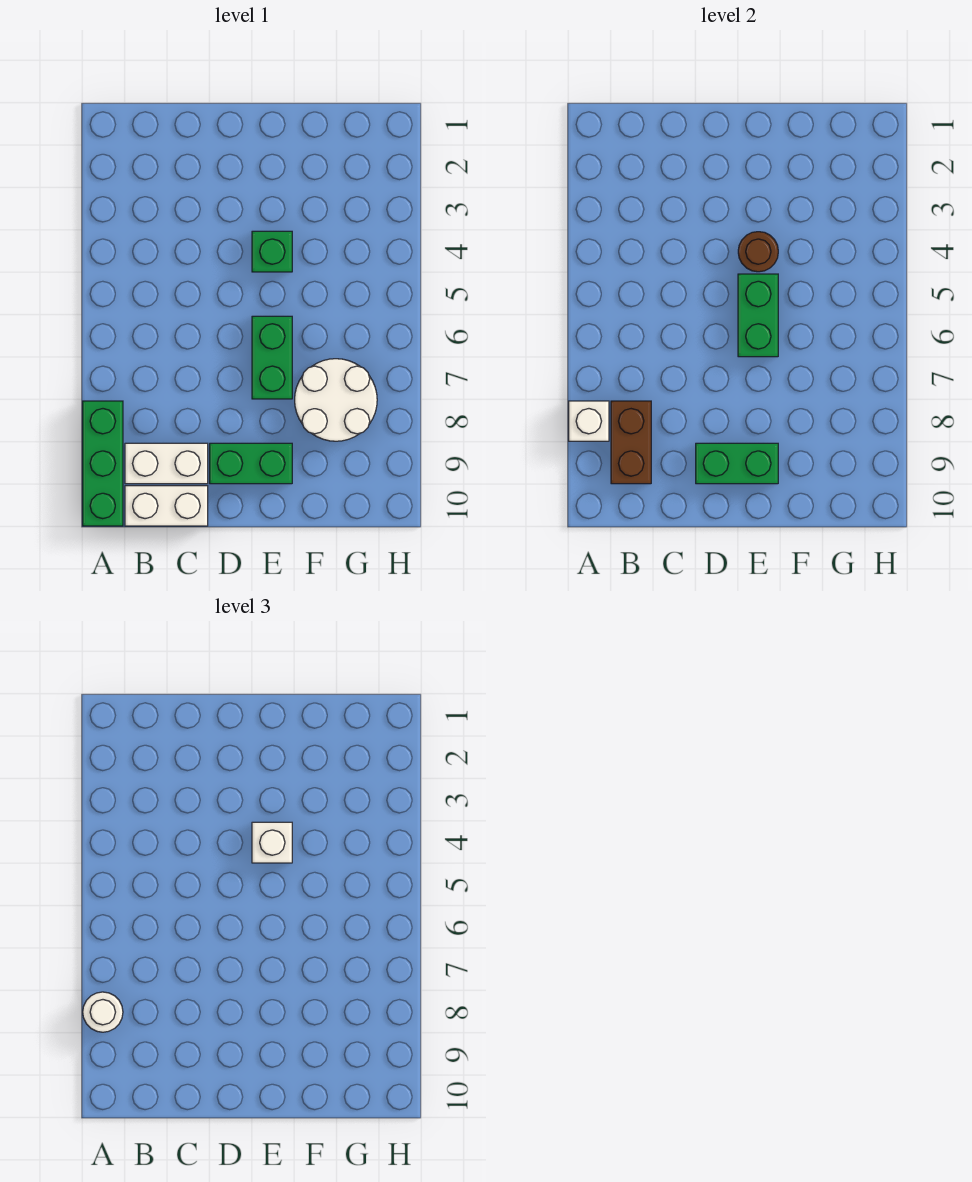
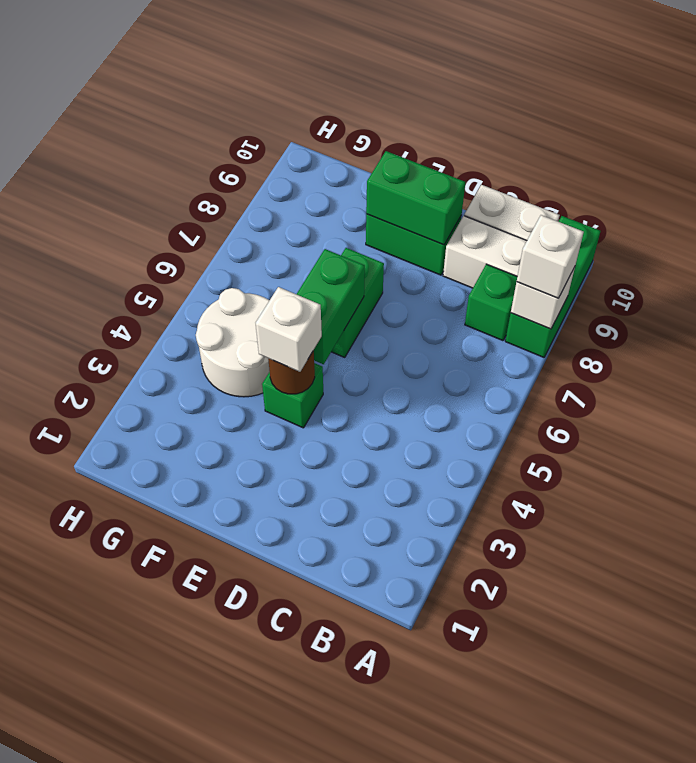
white 1x1 round brick [83,992,123,1032] -> white 1x1 brick [517,215,584,298]
none -> green 1x1 brick [465,264,517,341]
brown 1x2 brick [611,401,651,484] -> none
white 2x2 round brick [295,359,377,441] -> white 2x2 round brick moved to [196,288,270,397]

